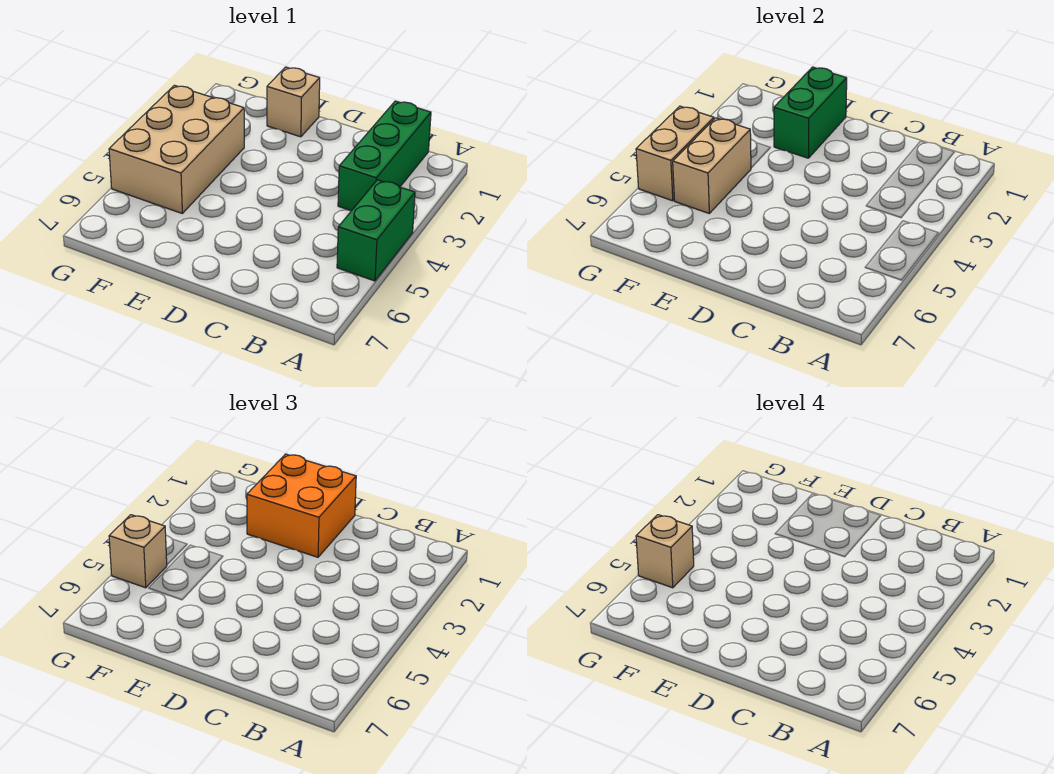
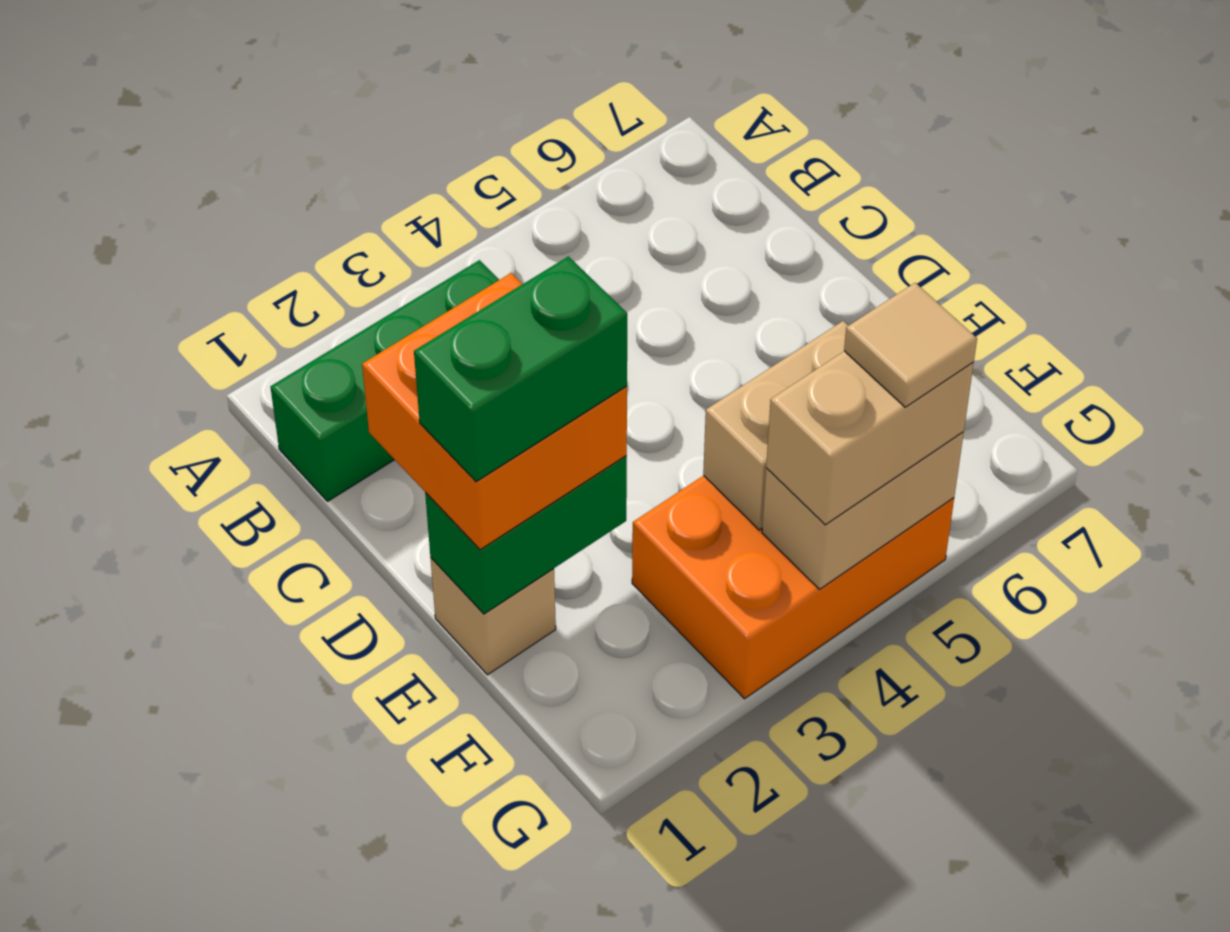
green 1x2 brick [337,180,415,281] -> green 1x2 brick moved to [414,256,627,482]
tan 2x3 brick [109,85,244,213] -> orange 2x3 brick [632,476,954,699]
tan 1x1 brick [109,515,167,588] -> tan 1x2 brick [766,351,974,525]
tan 1x1 brick [636,515,694,588] -> tan 1x1 tile [844,283,977,407]

